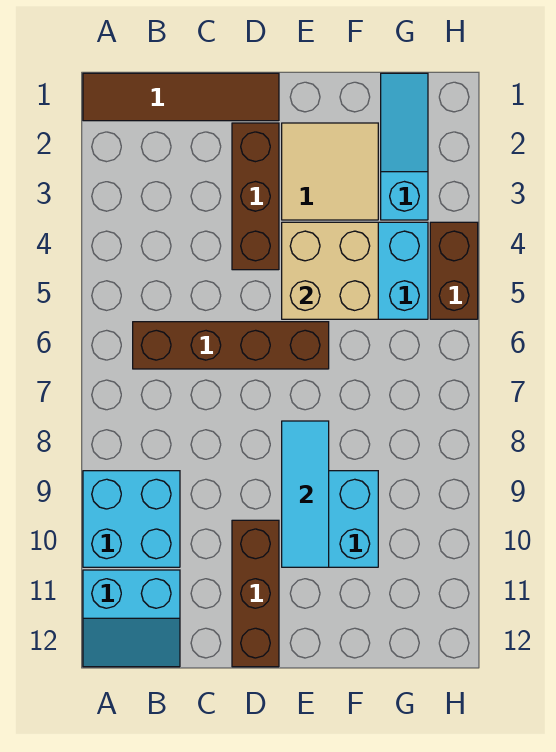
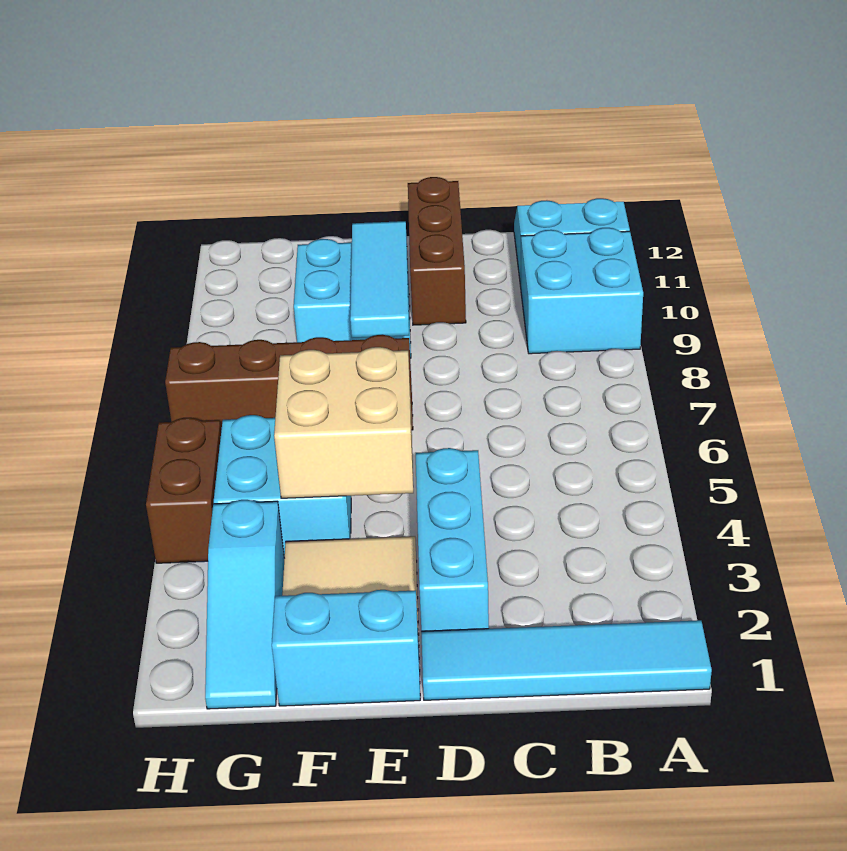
brown 1x4 tile [83,73,279,121] -> cyan 1x4 tile [421,620,712,700]
brown 1x4 brick [133,322,329,369] -> brown 1x4 brick moved to [165,335,413,430]
brown 1x3 brick [232,123,279,270] -> cyan 1x3 brick [416,448,489,631]
none -> cyan 1x2 brick [272,590,420,706]

